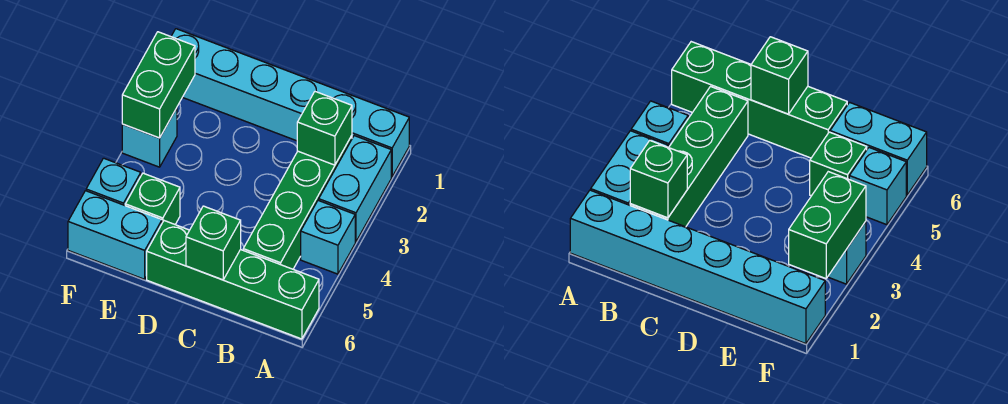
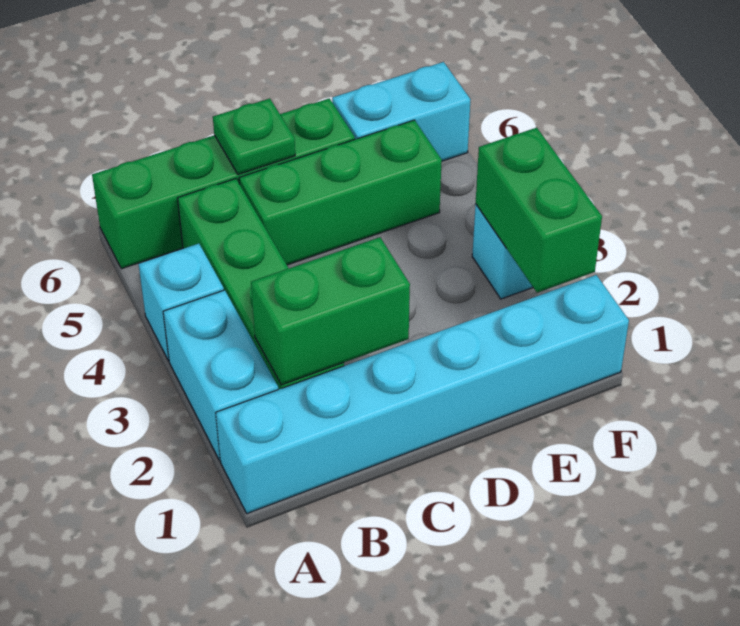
green 1x1 brick [297,92,352,165] -> green 1x2 brick [251,237,410,385]
green 1x1 brick [186,206,241,280] -> green 1x1 plate [213,98,295,175]
green 1x1 brick [125,173,180,224] -> green 1x3 brick [239,120,442,265]
cyan 1x1 brick [86,158,141,205] -> none

